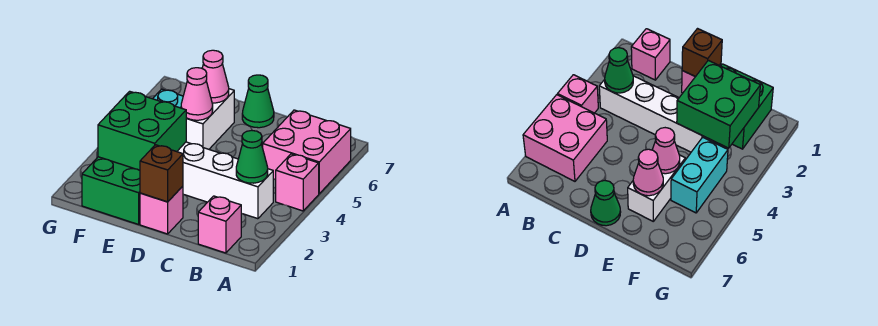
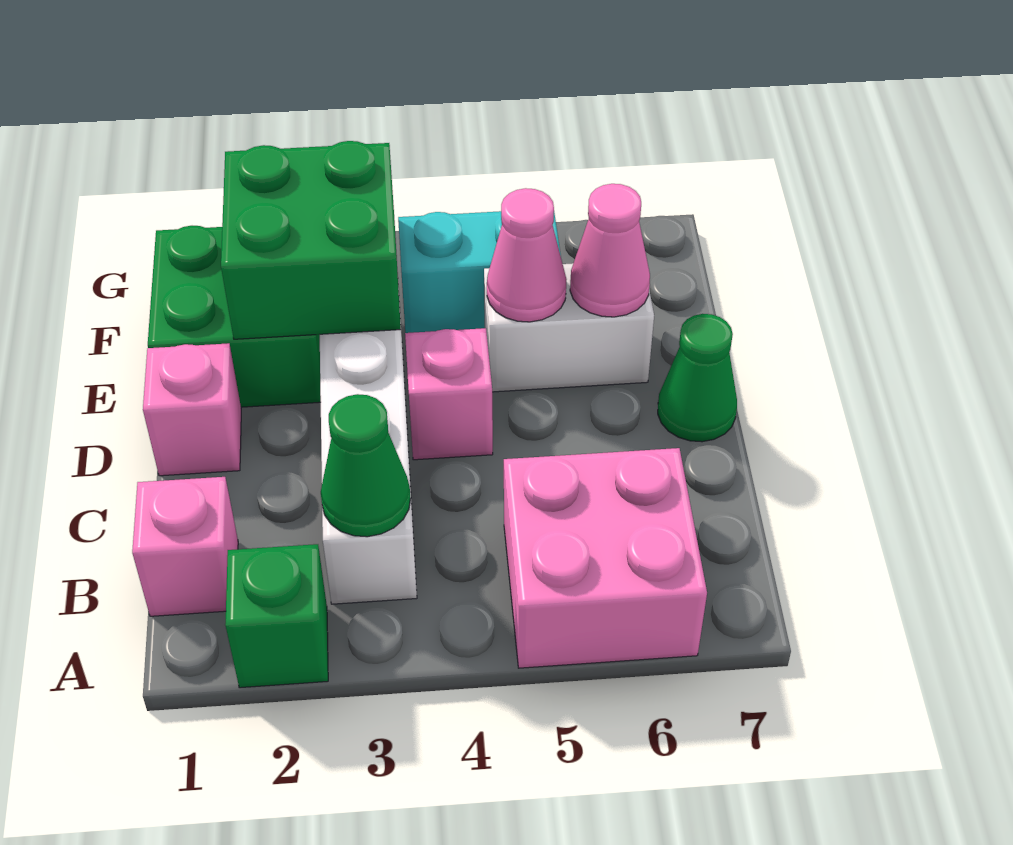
none -> green 1x1 brick [225,544,328,688]
pink 1x1 brick [276,154,319,211] -> pink 1x1 brick moved to [405,328,493,460]
brown 1x1 brick [140,145,183,202] -> none

